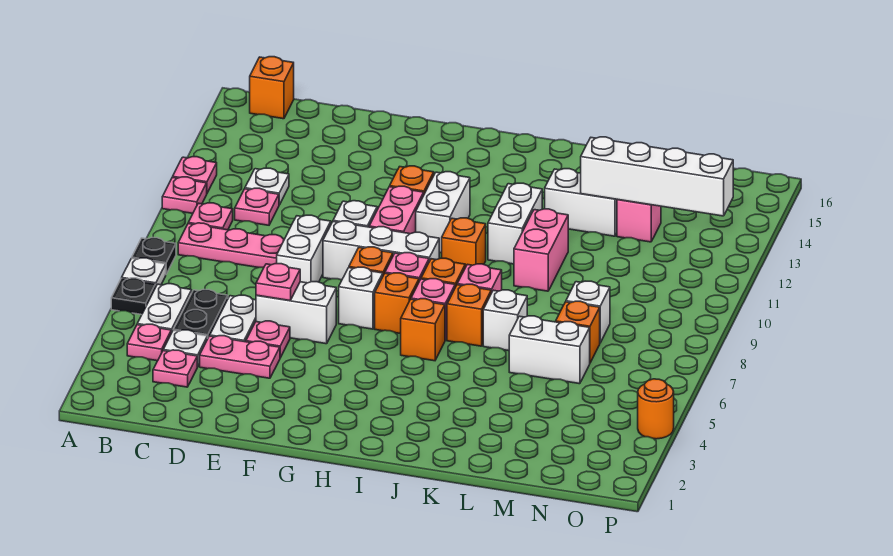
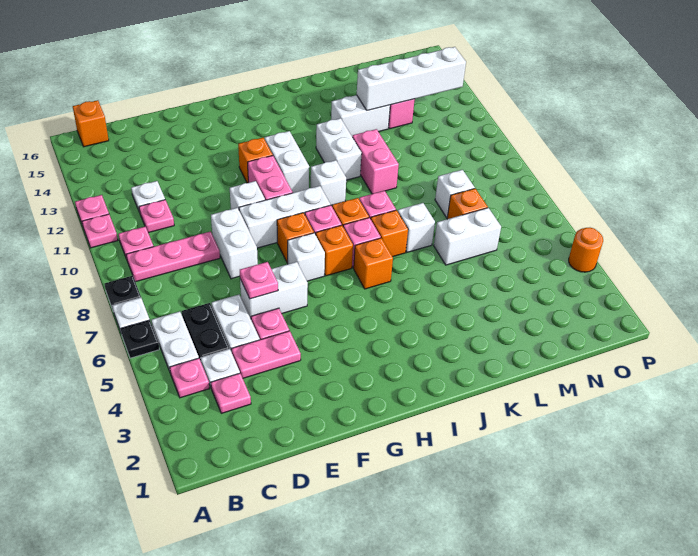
orange 1x1 brick [442,218,486,267] -> white 1x1 brick [311,160,346,205]

